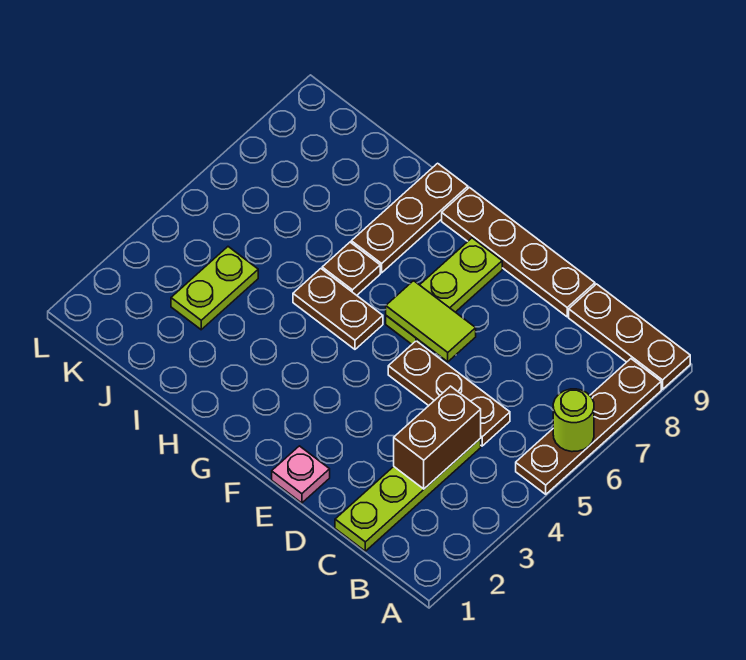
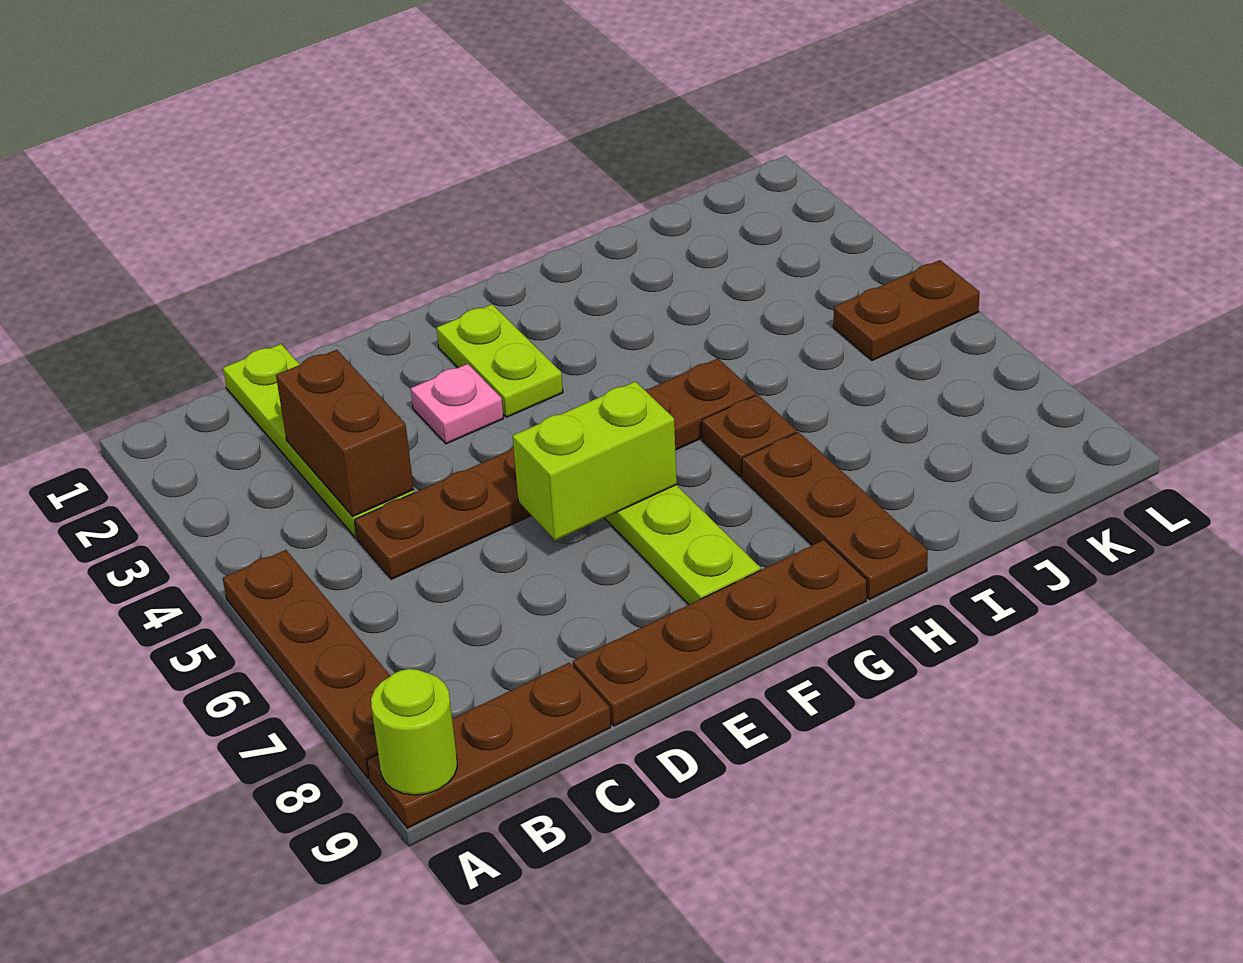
lime 1x1 round brick [553,389,594,452] -> lime 1x1 round brick moved to [371,669,457,795]
pink 1x1 plate [272,446,330,503] -> pink 1x1 plate moved to [411,364,504,444]
lime 1x2 tile [386,281,476,362] -> lime 1x2 brick [513,381,677,540]
lime 1x2 plate [171,247,258,330] -> lime 1x2 plate moved to [437,304,563,417]
none -> brown 1x2 plate [833,260,980,361]

